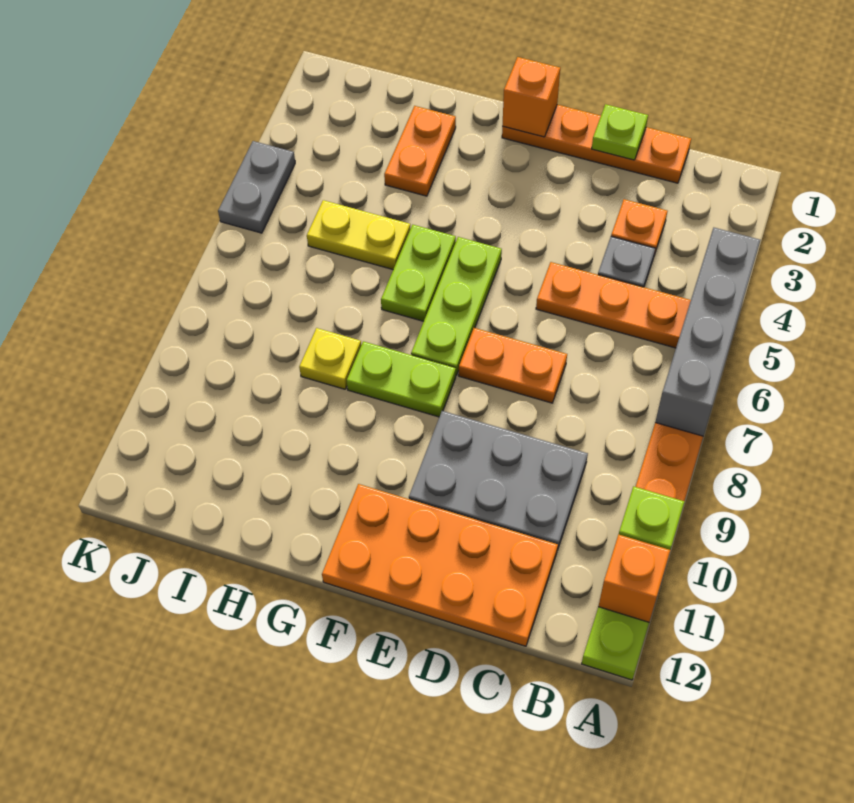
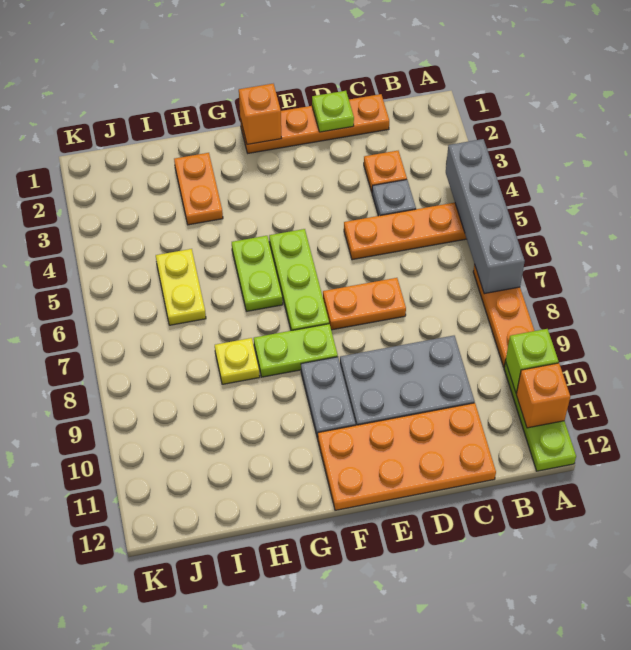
yellow 1x2 plate [307,200,411,269] -> yellow 1x2 plate turned to [156,249,206,325]
grey 1x2 plate [218,141,295,233] -> grey 1x2 plate moved to [301,357,356,438]

